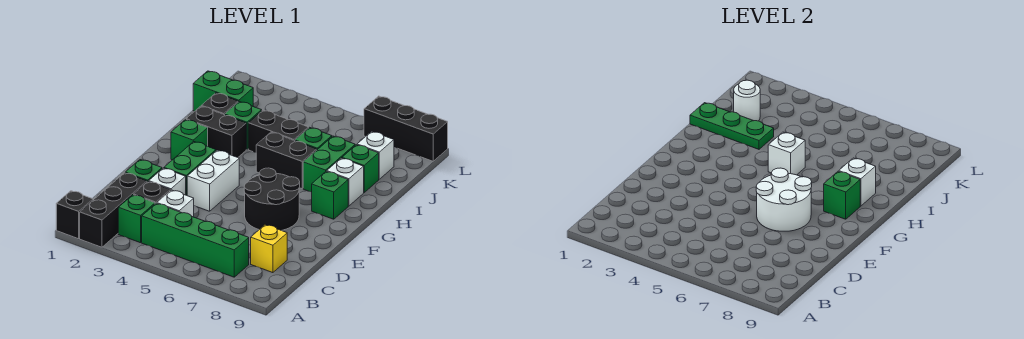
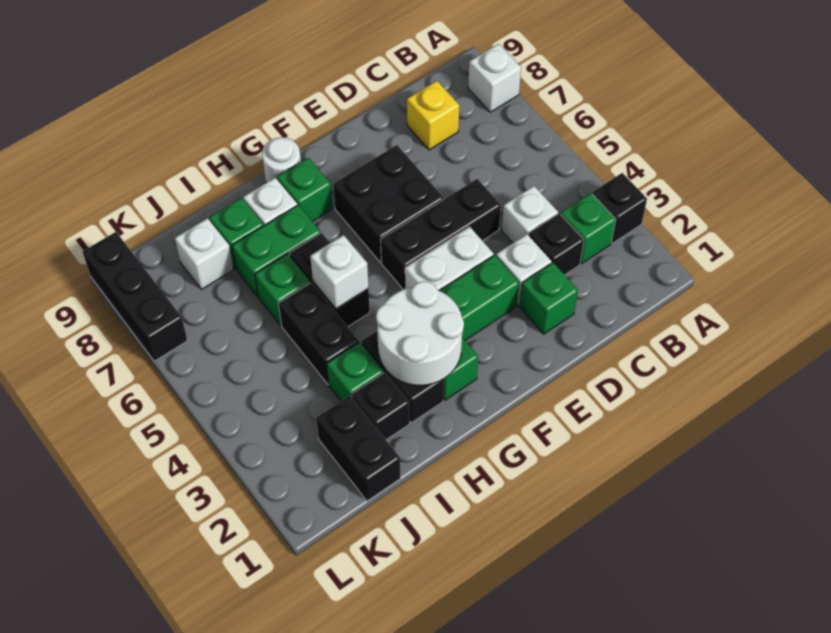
black 1x1 brick [56,191,93,239] -> black 1x1 brick moved to [592,173,647,243]
black 1x3 brick [80,173,147,247] -> black 1x3 brick moved to [381,179,501,290]
green 1x4 brick [142,203,249,277] -> none
black 2x2 round brick [244,168,300,231] -> black 2x2 brick [333,145,444,263]
white 2x2 round brick [756,168,812,231] -> white 2x2 round brick moved to [376,281,464,385]
green 1x1 brick [824,171,860,219] -> none
white 1x1 brick [839,158,876,206] -> white 1x1 brick moved to [468,44,521,112]
green 1x3 plate [690,103,774,149] -> none
green 1x2 brick [193,71,253,111] -> black 1x2 brick [316,396,400,501]
white 1x1 round brick [734,80,760,121] -> white 1x1 round brick moved to [262,137,301,183]

